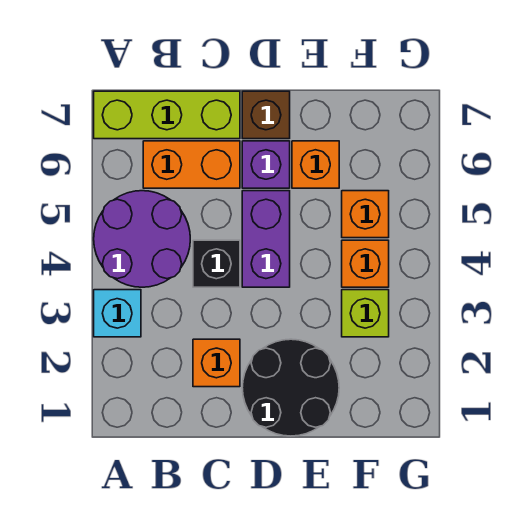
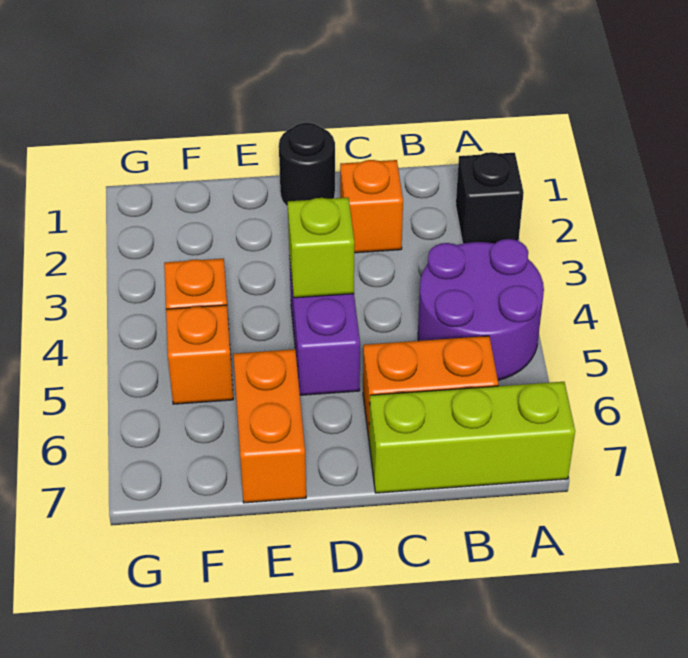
cyan 1x1 brick [94,290,141,337] -> none
black 1x1 brick [193,240,240,287] -> black 1x1 brick moved to [456,152,524,243]
black 2x2 round brick [242,339,339,436] -> black 1x1 round brick [279,123,335,207]
purple 1x1 brick [242,141,290,188] -> none
brown 1x1 brick [242,91,290,139] -> none
orange 1x1 brick [292,141,339,188] -> orange 1x2 brick [233,349,306,503]
lime 1x1 brick [342,290,389,337] -> lime 1x1 brick moved to [288,197,354,298]

